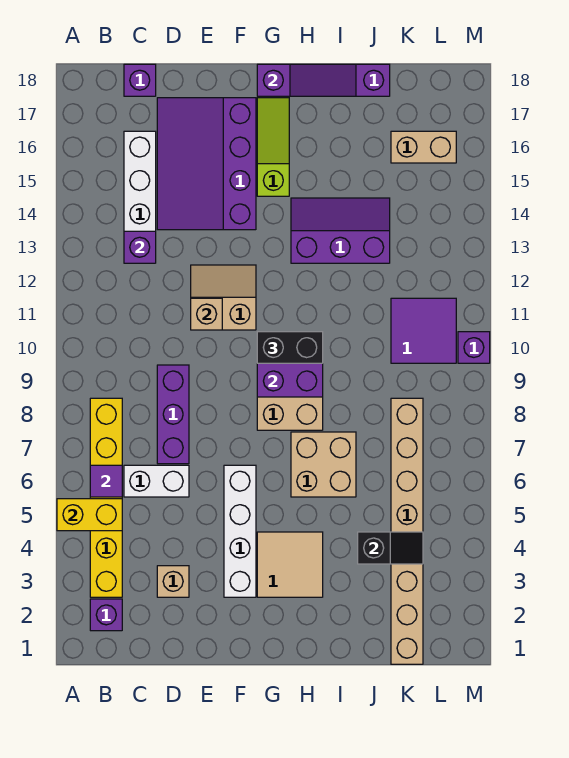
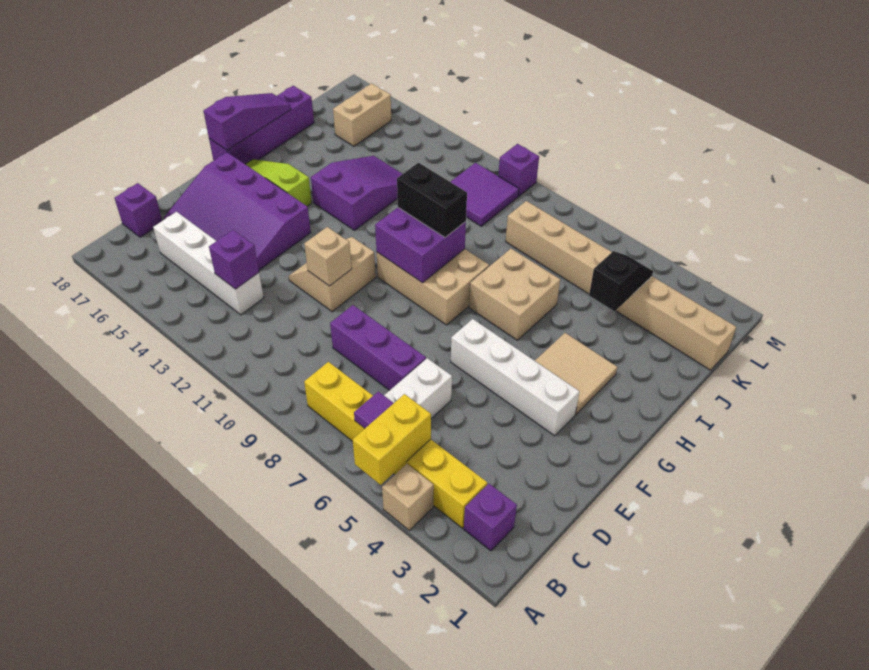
tan 1x1 brick [157,566,189,597] -> tan 1x1 brick moved to [382,464,434,530]
black 1x2 brick [257,332,323,363] -> black 1x2 brick turned to [397,163,467,238]
purple 2x3 slope [291,198,390,263] -> purple 2x3 slope turned to [311,156,402,230]

